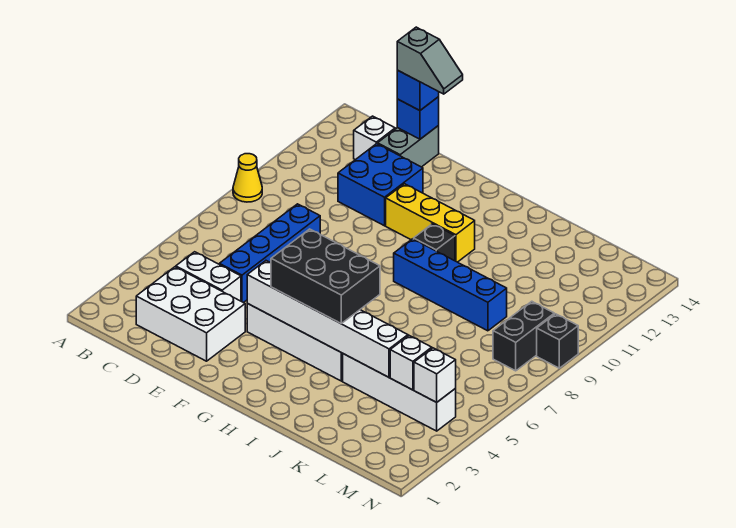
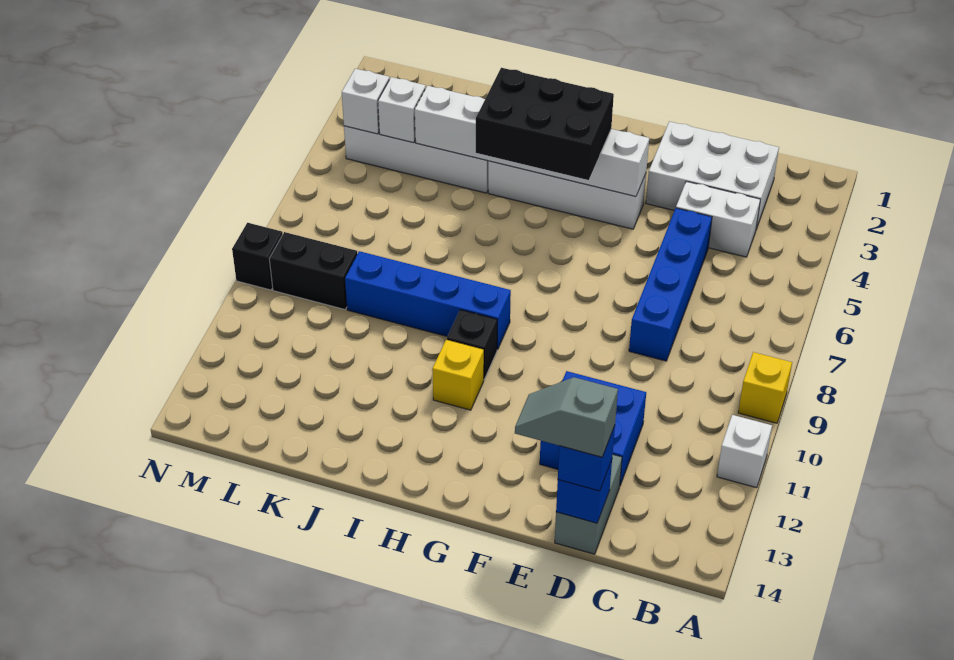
yellow 1x1 cone [233,154,262,202] -> yellow 1x1 brick [738,352,792,423]
white 1x1 brick [354,116,395,160] -> white 1x1 brick moved to [717,415,772,488]
yellow 1x3 brick [386,184,475,262] -> yellow 1x1 brick [432,339,484,410]
black 1x2 brick [493,301,554,371] -> black 1x2 brick turned to [269,232,357,309]

